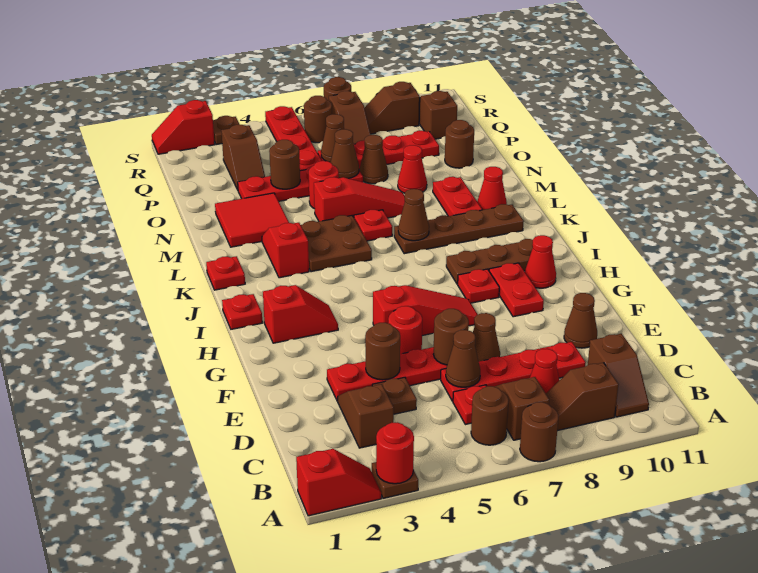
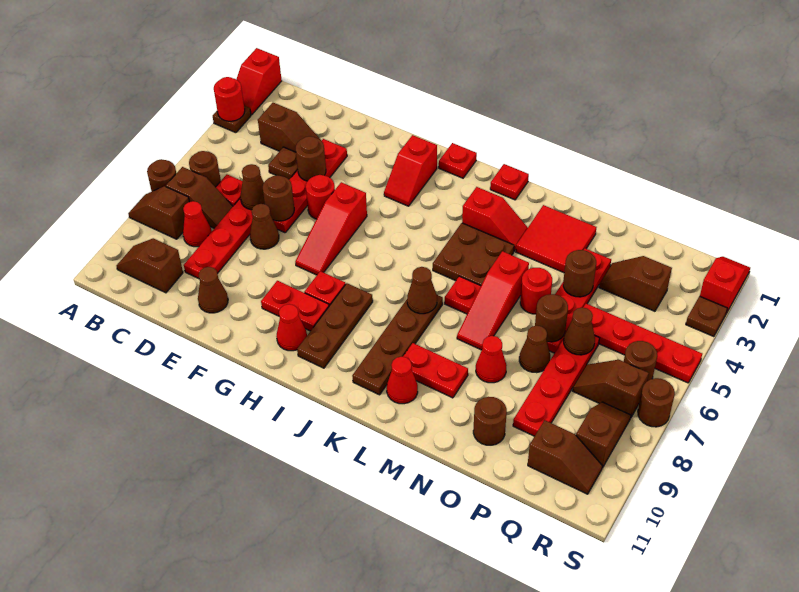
brown 1x2 slope [546,363,619,431] -> brown 1x2 slope turned to [128,186,189,239]
brown 1x1 cone [331,129,359,178] -> brown 1x1 round brick [535,294,568,342]

